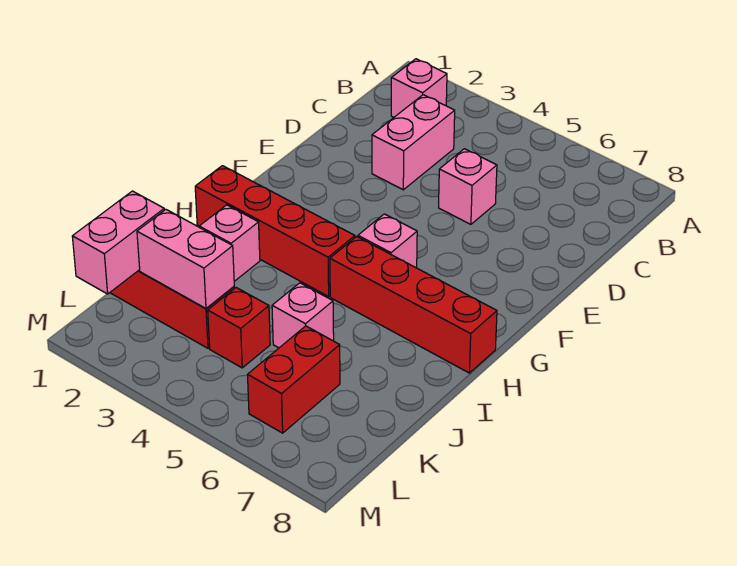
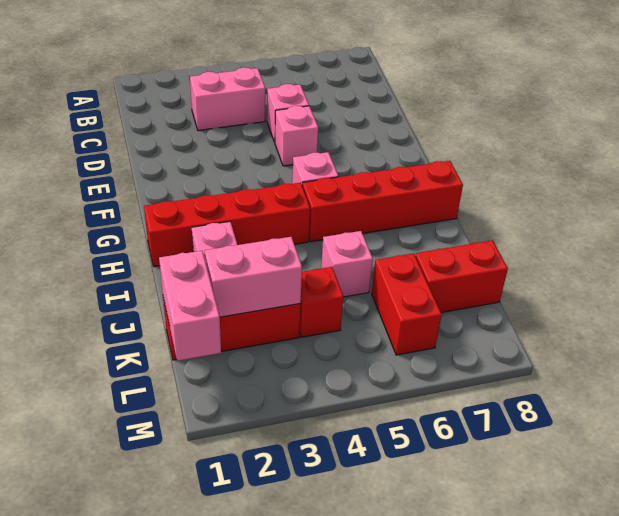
pink 1x1 brick [391,59,447,117] -> pink 1x1 brick moved to [275,106,318,166]
pink 1x2 brick [372,95,455,190] -> pink 1x2 brick turned to [190,67,265,131]
none -> red 1x2 brick [415,240,508,313]

